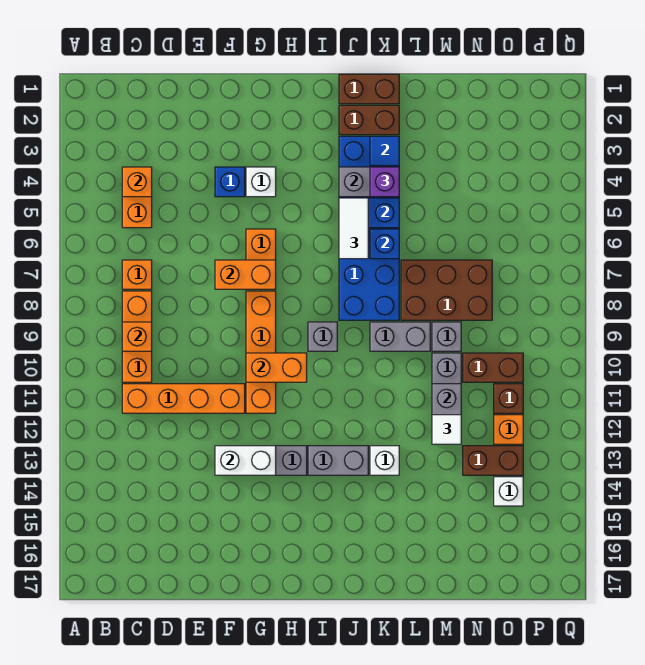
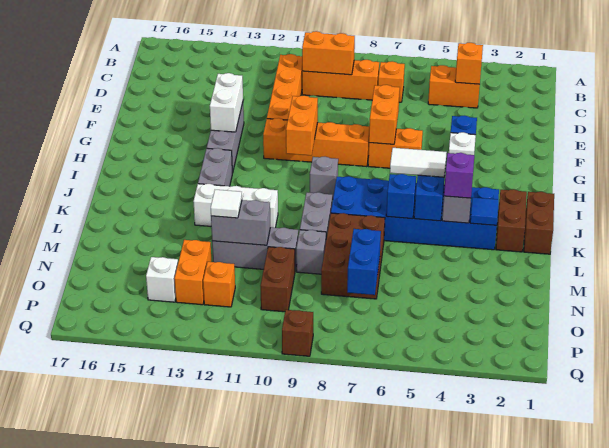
orange 1x1 brick [122,322,152,351] -> orange 1x2 brick [302,31,355,75]
white 1x1 brick [370,446,399,475] -> white 1x3 brick [193,184,278,228]
none -> blue 1x2 brick [347,229,381,295]
brown 1x2 brick [463,446,523,475] -> orange 1x2 brick [175,240,212,305]
brown 1x1 brick [494,384,523,413] -> brown 1x1 brick moved to [282,310,313,356]

